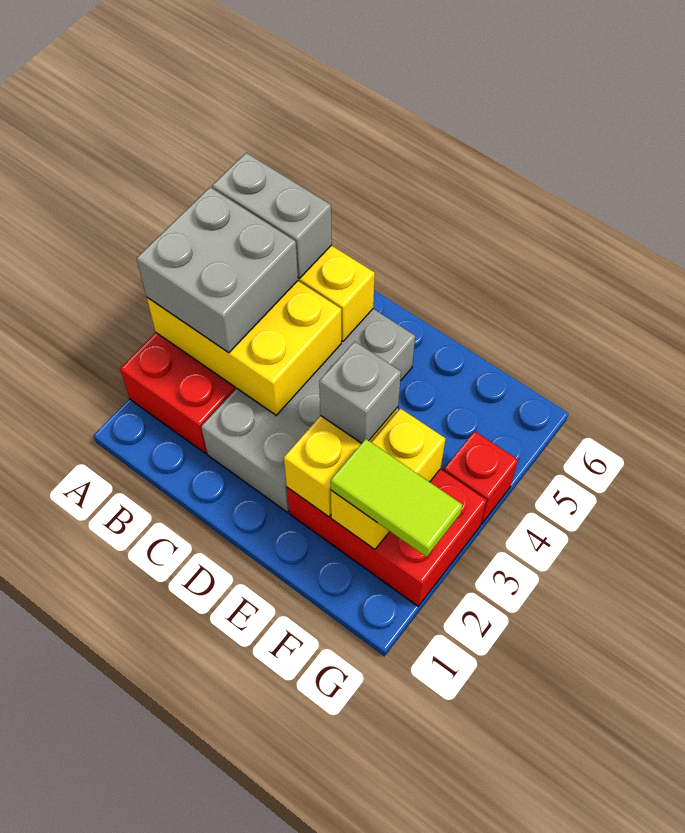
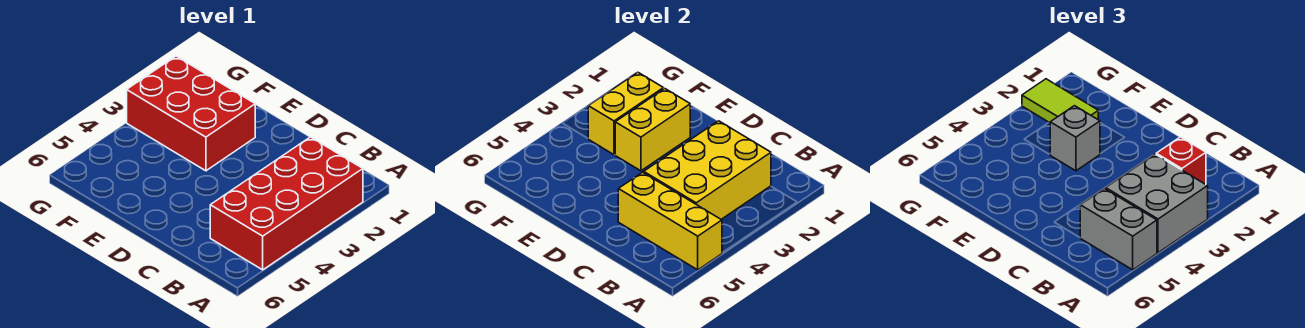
yellow 2x3 brick [147,281,341,415] -> yellow 2x3 brick turned to [644,121,771,219]
grey 2x4 brick [201,309,415,512] -> none
red 1x1 brick [444,431,518,524] -> red 1x1 brick moved to [1156,137,1206,184]

